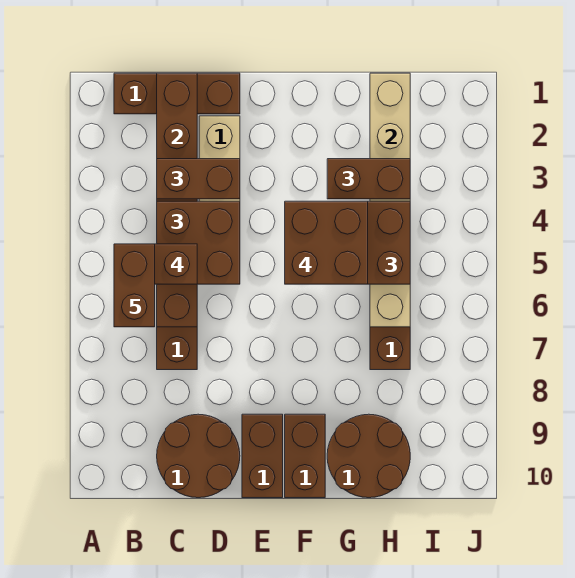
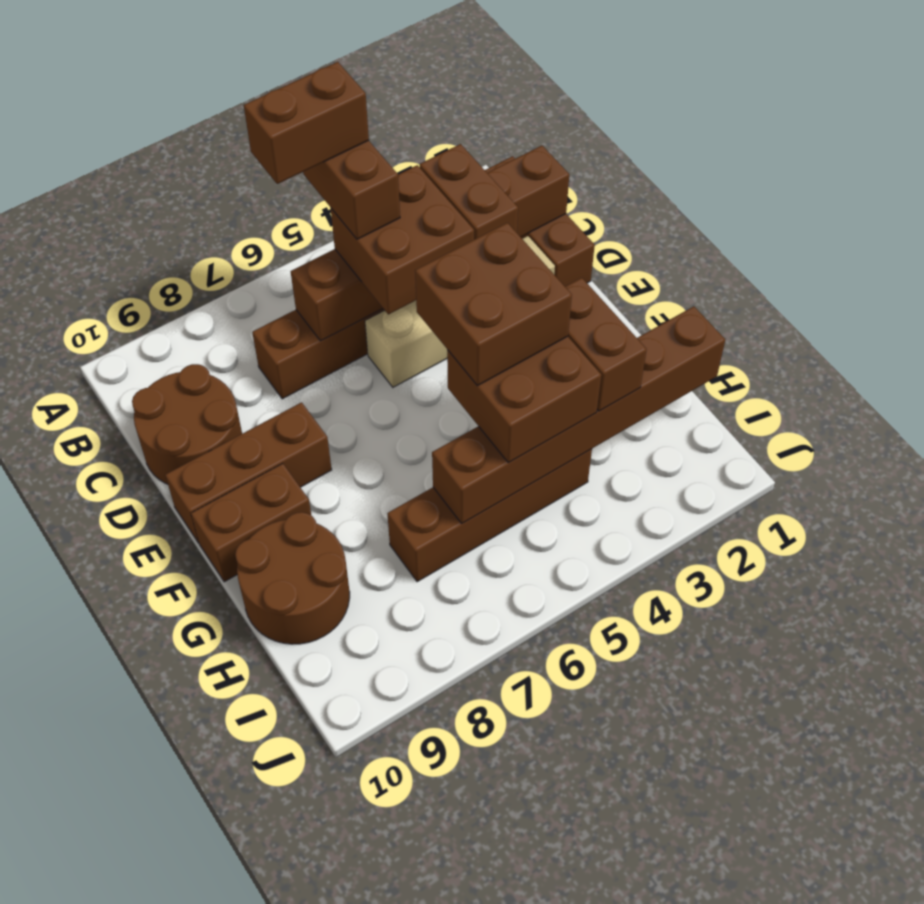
brown 1x2 brick [242,414,283,498] -> brown 1x3 brick [165,402,332,543]
tan 1x6 brick [370,73,410,327] -> brown 1x6 brick [432,306,725,523]

